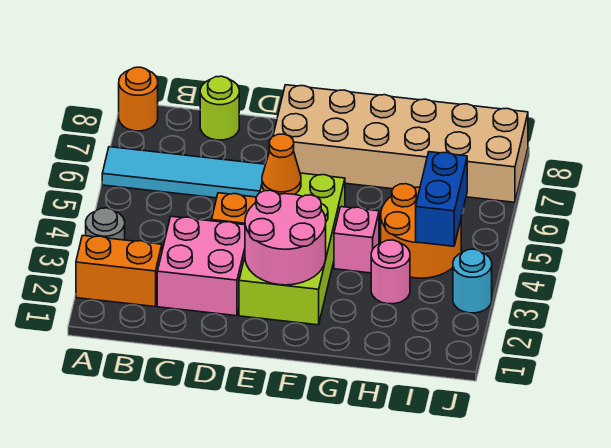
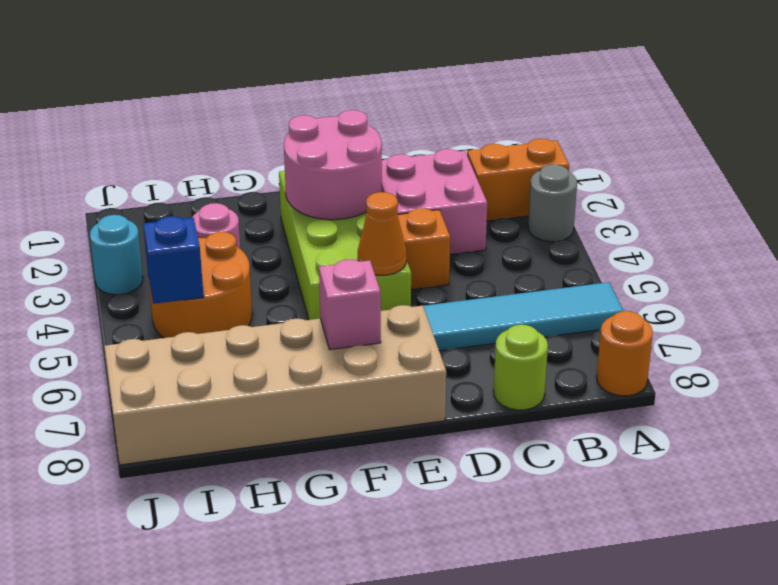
pink 1x1 brick [334,207,379,273] -> pink 1x1 brick moved to [319,260,381,350]
blue 1x2 brick [416,152,467,246] -> blue 1x1 brick [143,216,204,304]

